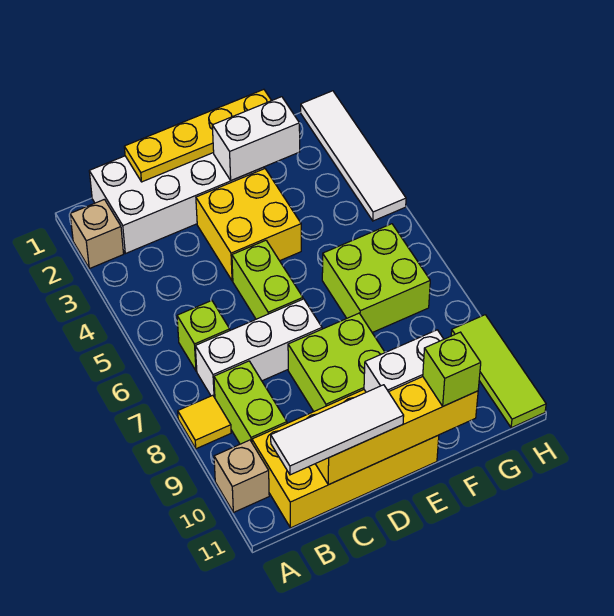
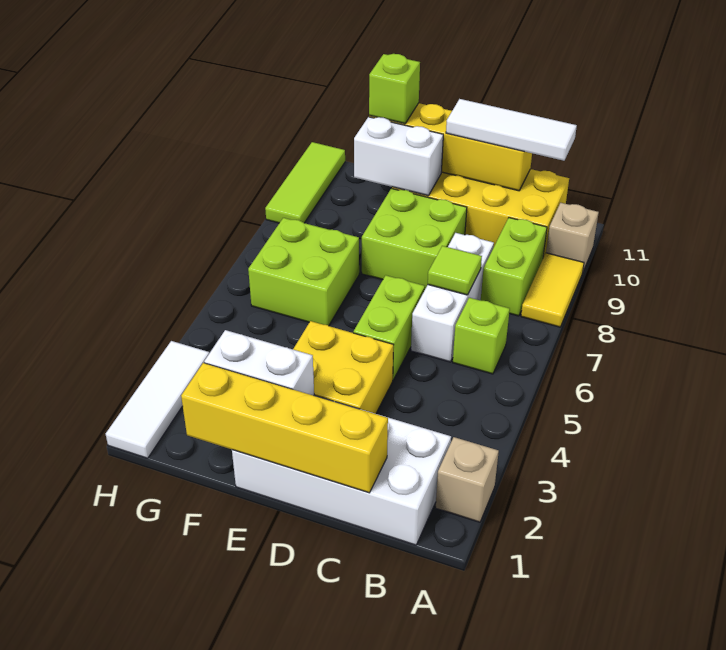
yellow 1x1 tile [178,395,231,449] -> yellow 1x2 tile [521,253,584,327]
white 1x3 brick [195,299,322,398] -> white 1x3 brick turned to [411,233,494,362]
yellow 1x4 plate [124,89,272,182] -> yellow 1x4 brick [181,363,388,493]
none -> lime 1x1 tile [428,246,482,295]
white 1x4 tile [301,91,406,221] -> white 1x3 tile [106,341,209,458]

